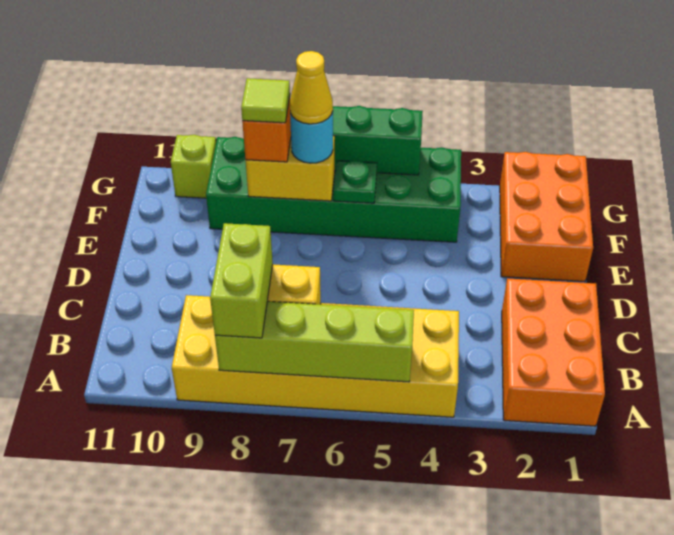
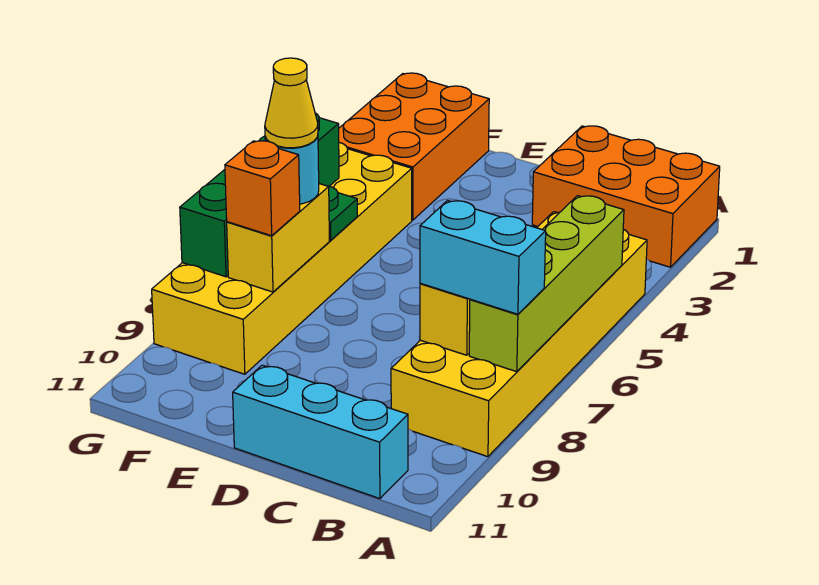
lime 1x2 brick [210,223,273,338] -> cyan 1x2 brick [420,201,546,314]
none -> cyan 1x3 brick [233,365,408,499]
orange 2x3 brick [500,152,593,282] -> orange 2x3 brick turned to [339,73,489,220]
green 2x6 brick [206,137,461,242] -> yellow 2x6 brick [152,143,412,374]
lime 1x1 tile [241,78,290,123] -> none
lime 1x1 brick [171,135,216,198] -> none

